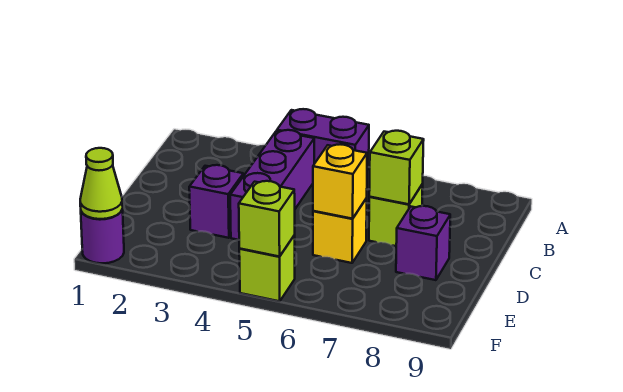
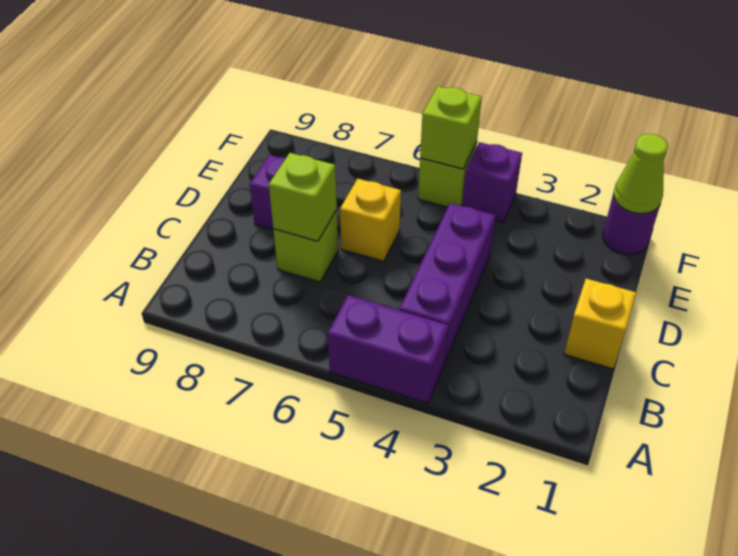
purple 1x1 brick [189,165,243,238] -> purple 1x1 brick moved to [462,142,522,222]
yellow 1x1 brick [313,144,367,219] -> yellow 1x1 brick moved to [564,279,636,369]

